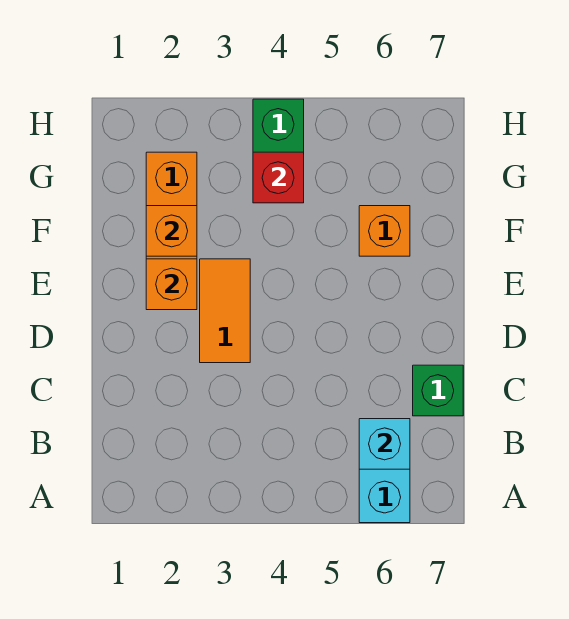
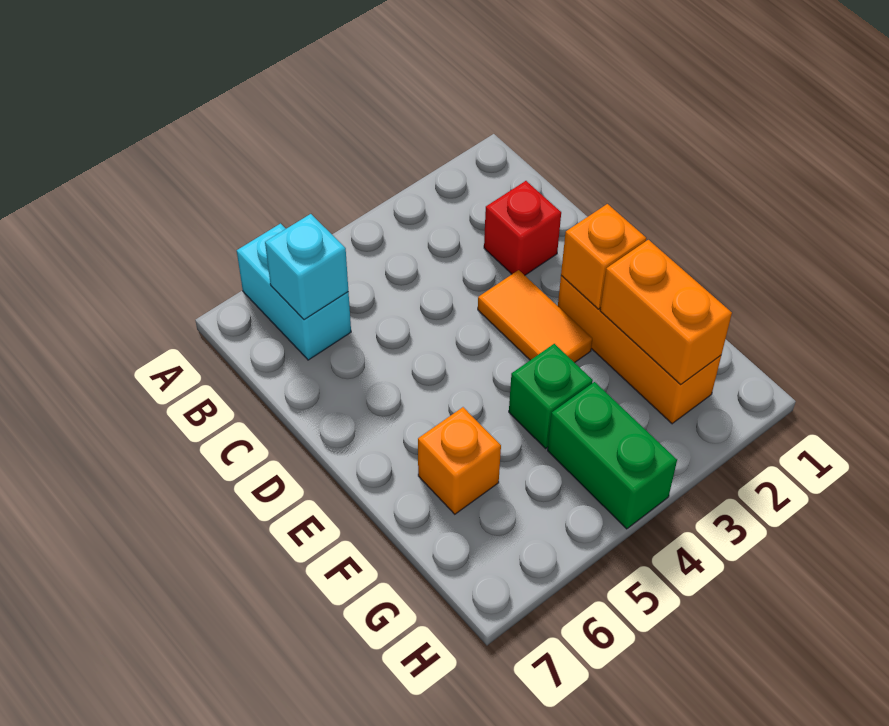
green 1x1 brick [413,365,463,416] -> green 1x1 brick moved to [509,344,593,448]
orange 1x1 brick [146,206,197,256] -> orange 1x2 brick [600,240,732,384]
red 1x1 brick [253,152,304,203] -> red 1x1 brick moved to [484,181,561,275]

